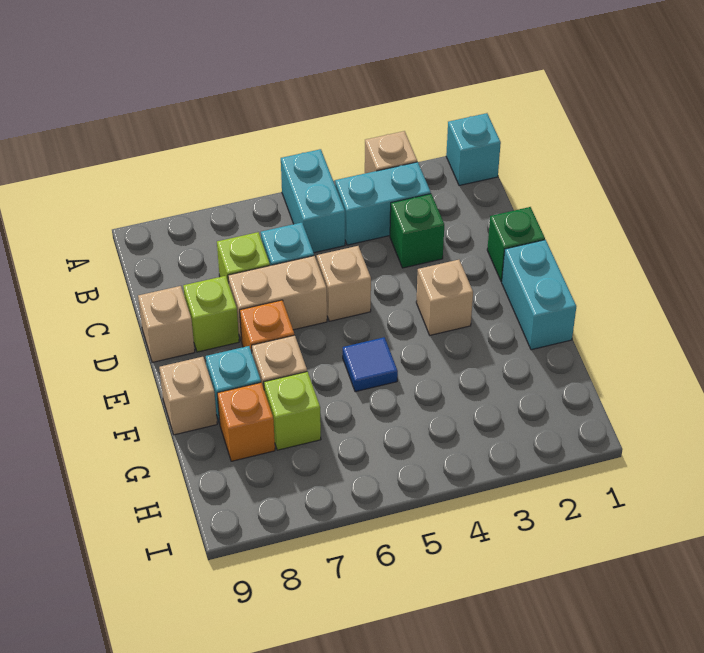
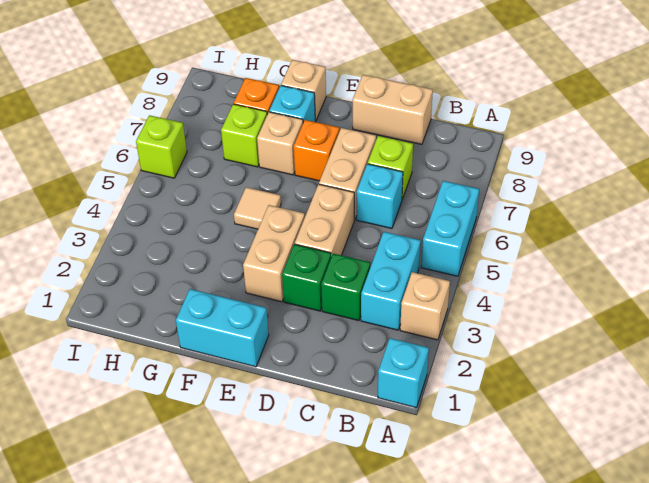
cyan 1x2 brick [281,149,345,253] -> cyan 1x2 brick turned to [421,181,479,276]
green 1x1 brick [487,207,545,282] -> green 1x1 brick moved to [282,244,331,311]
tan 1x1 brick [317,246,371,321] -> tan 1x2 brick [295,184,354,257]
lime 1x1 brick [183,276,239,352] -> lime 1x1 brick moved to [136,115,187,178]
tan 1x1 brick [138,286,195,362] -> tan 1x2 brick [353,75,433,144]
tan 1x1 brick [416,260,473,335] -> tan 1x2 brick [243,205,305,302]
blue 1x1 tile [343,337,398,392] -> tan 1x1 tile [234,187,281,229]

